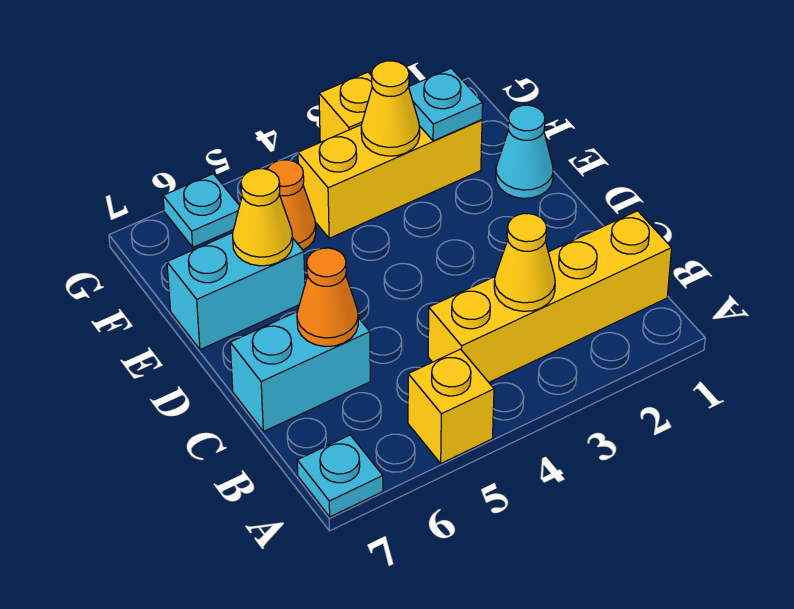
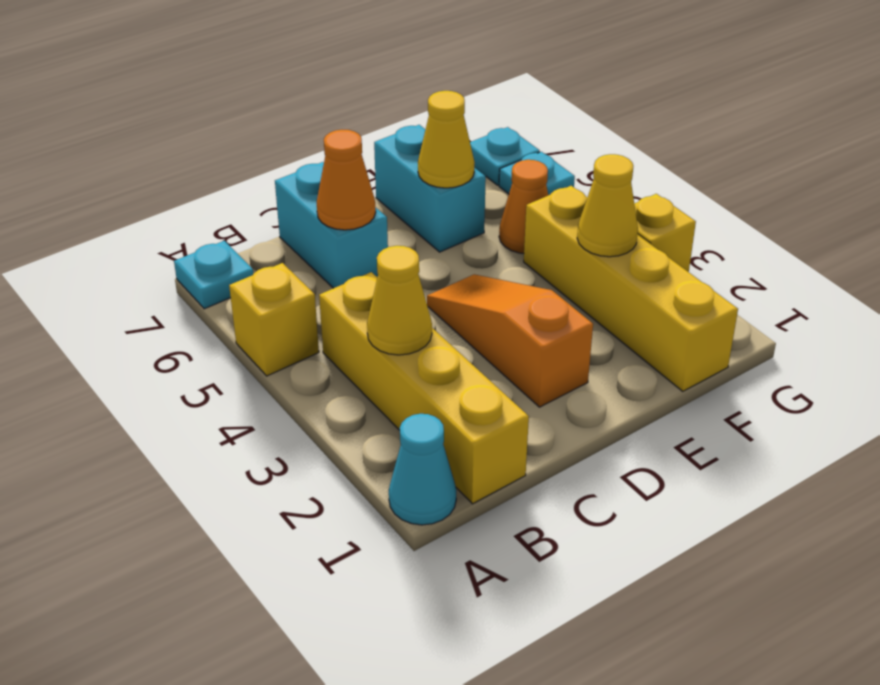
none -> orange 1x3 slope [427,274,593,407]
cyan 1x1 cone [496,105,553,198] -> cyan 1x1 cone moved to [389,414,456,525]
yellow 1x3 brick [298,120,482,238] -> yellow 1x4 brick [524,186,738,391]
cyan 1x1 plate [409,68,483,141] -> cyan 1x1 plate moved to [470,127,540,185]

